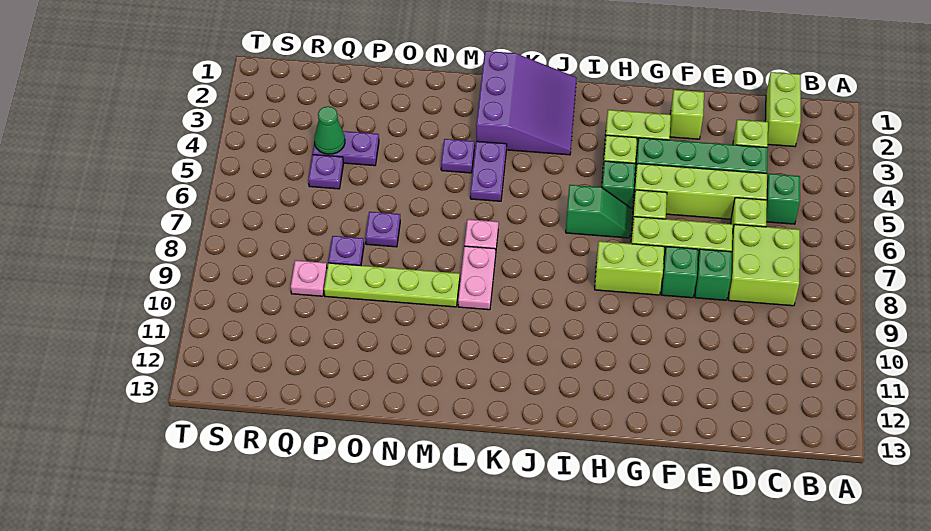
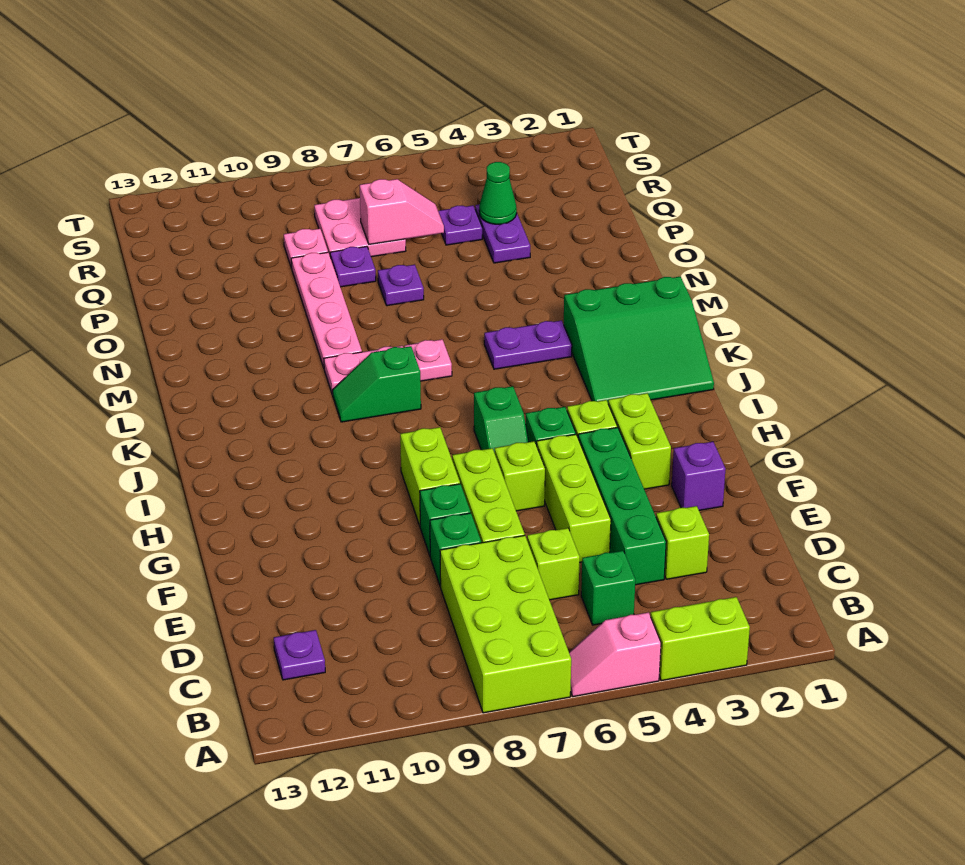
none -> pink 1x2 slope [569,612,661,697]
lime 1x2 brick [765,72,801,147] -> lime 1x2 brick moved to [651,597,750,681]
lime 2x2 brick [729,224,800,306] -> lime 2x4 brick [440,535,571,713]
lime 1x4 brick [633,164,767,219] -> lime 1x3 brick [537,434,611,563]
lime 1x1 brick [670,90,704,139] -> purple 1x1 brick [672,442,725,510]
purple 3x3 slope [476,51,577,155] -> green 3x3 slope [564,277,714,402]
none -> green 1x2 slope [333,346,421,422]
purple 1x1 plate [441,139,475,173] -> purple 1x1 plate moved to [274,630,325,680]
lime 1x4 plate [324,263,460,307] -> pink 1x4 plate [291,252,362,368]
none -> pink 1x2 slope [360,179,444,244]
none -> pink 2x2 plate [314,198,406,258]

